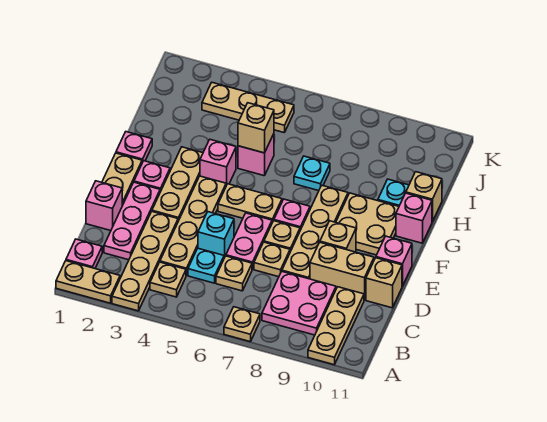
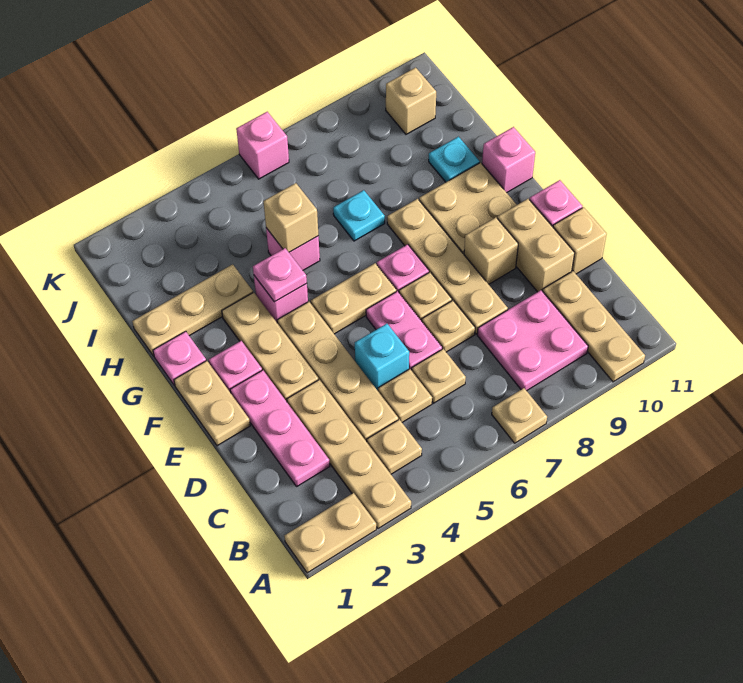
pink 1x1 plate [66,239,102,268] -> pink 1x1 plate moved to [253,248,307,302]
cyan 1x1 plate [188,248,224,283] -> tan 1x1 plate [378,369,432,422]
pink 1x1 brick [86,181,122,231] -> pink 1x1 brick moved to [236,112,289,179]
tan 1x2 brick [310,243,374,300] -> tan 1x2 brick turned to [497,199,575,292]
tan 1x1 brick [406,172,442,222] -> tan 1x1 brick moved to [386,68,436,134]
tan 1x3 plate [202,83,294,133] -> tan 1x3 plate moved to [132,264,253,356]

